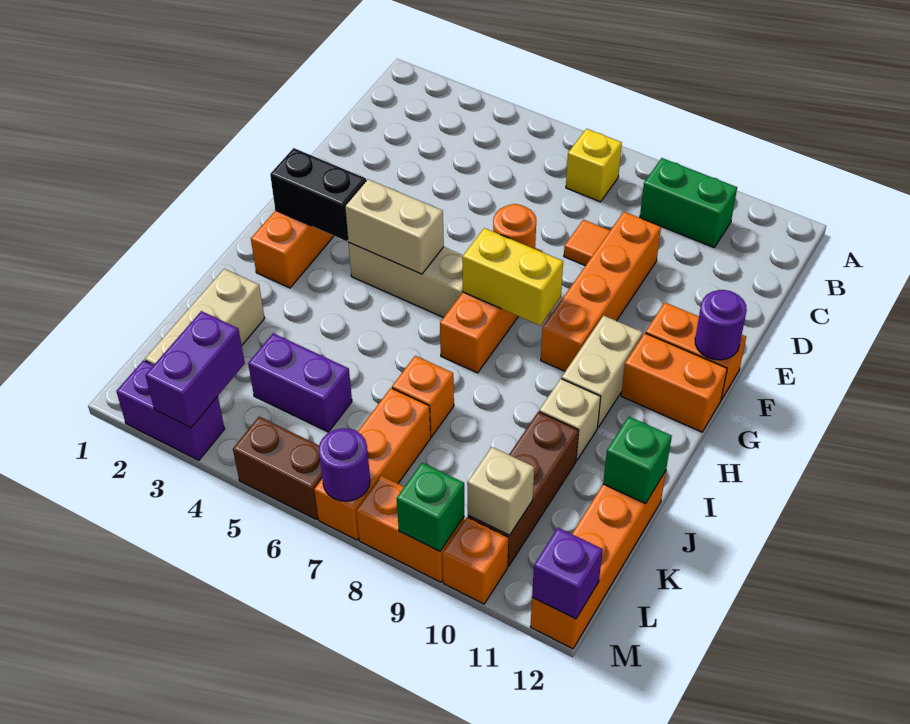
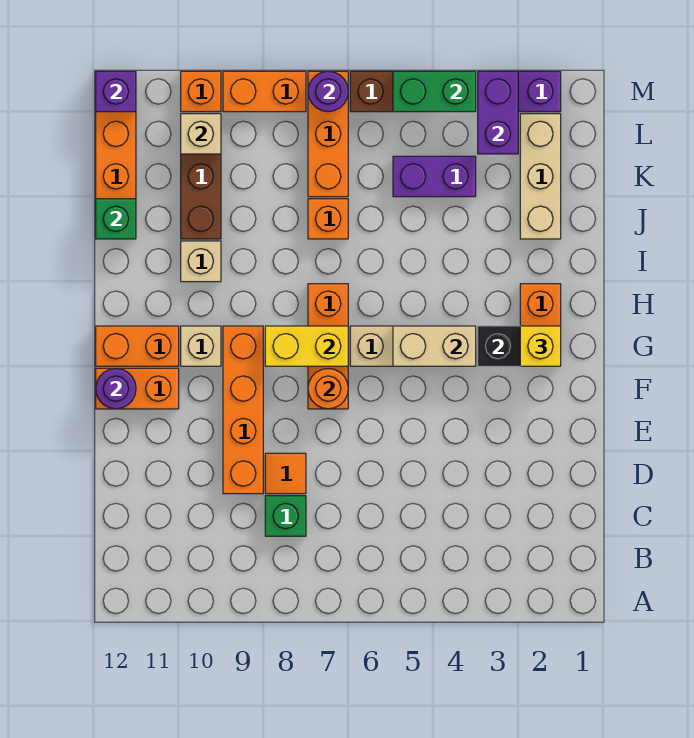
yellow 1x1 brick [566,129,622,202] -> yellow 1x1 brick moved to [520,326,561,366]
green 1x2 brick [640,158,737,248] -> green 1x2 brick moved to [393,71,476,112]
tan 1x2 brick [562,316,643,427] -> tan 1x1 brick [181,326,221,366]
green 1x1 brick [396,463,464,551] -> green 1x1 brick moved to [265,496,306,536]

